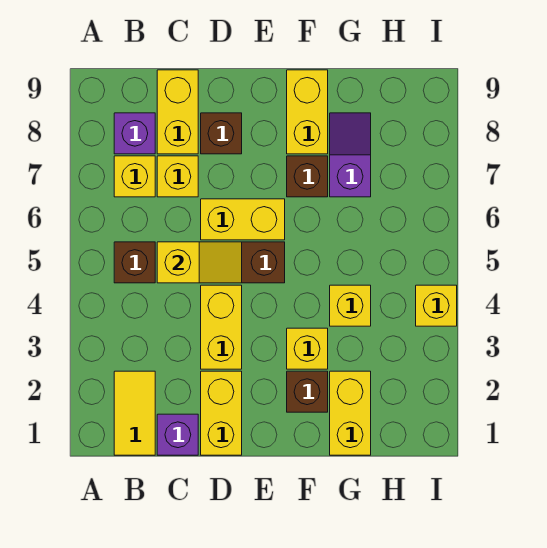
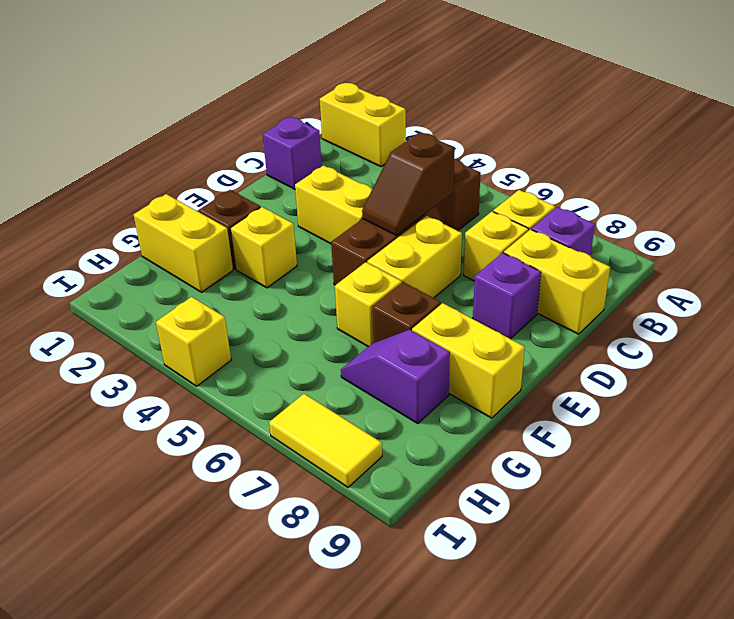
yellow 1x2 tile [114,371,155,455] -> yellow 1x2 tile moved to [269,394,382,487]
yellow 1x2 slope [157,242,242,283] -> brown 1x2 slope [362,132,455,236]
yellow 1x2 brick [201,371,242,455] -> yellow 1x2 brick moved to [320,83,406,167]
brown 1x1 brick [201,113,242,154] -> purple 1x1 brick [473,253,541,339]
yellow 1x1 brick [330,285,371,326] -> yellow 1x1 brick moved to [335,262,402,347]
purple 1x2 slope [330,113,371,197] -> purple 1x2 slope turned to [341,330,450,424]

